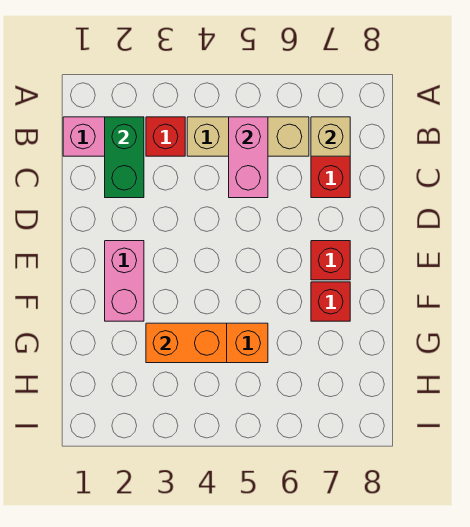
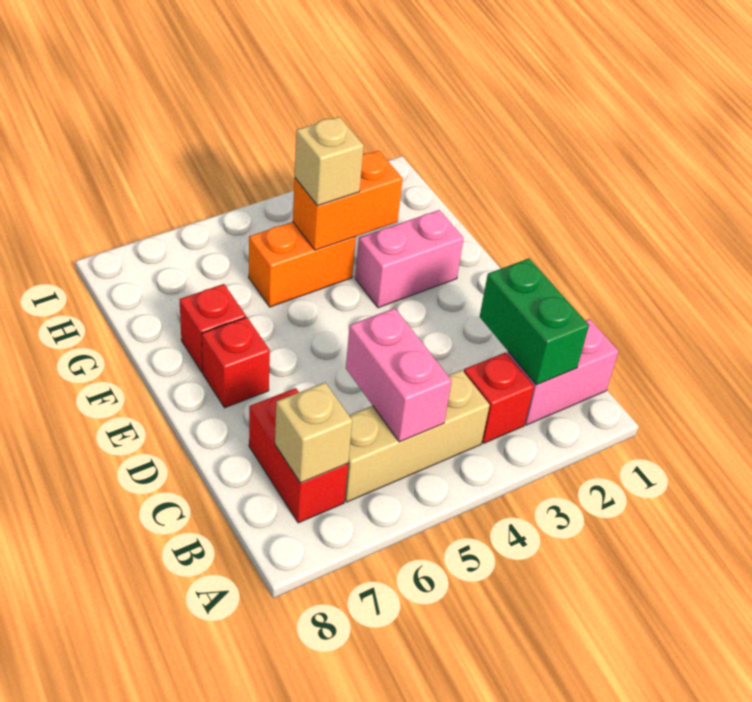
pink 1x2 brick [105,241,144,321] -> pink 1x2 brick turned to [355,210,464,308]
none -> tan 1x1 brick [295,117,364,206]

